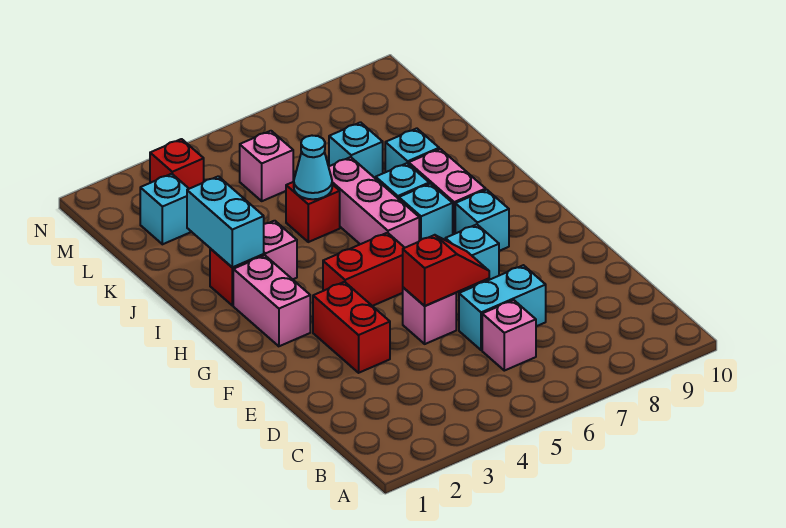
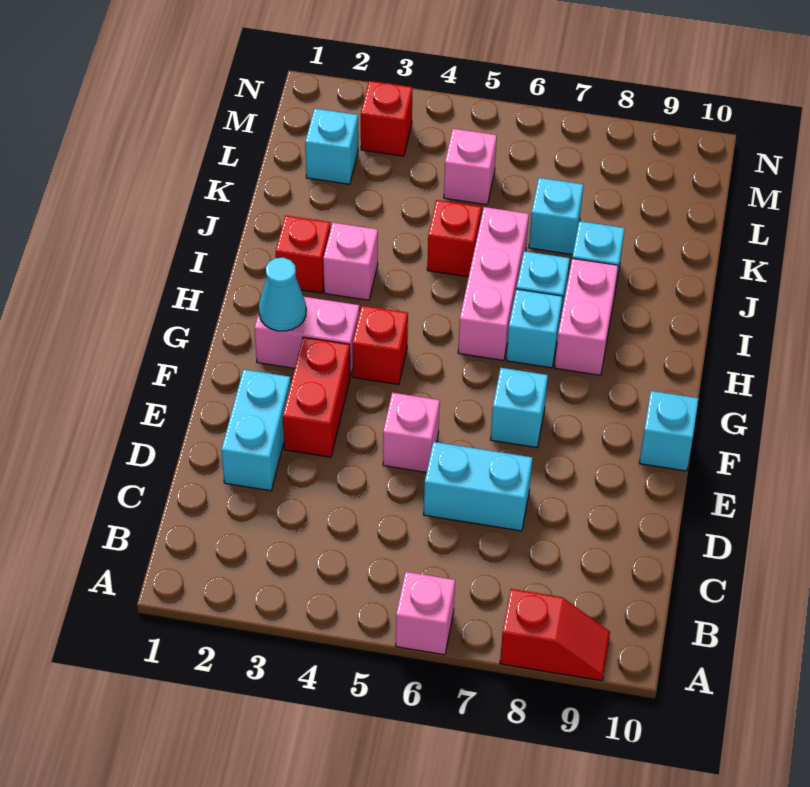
pink 1x1 brick [482,300,536,371] -> pink 1x1 brick moved to [396,572,455,655]
red 1x2 slope [403,235,489,306] -> red 1x2 slope moved to [500,589,610,681]
pink 1x2 brick [233,255,310,346] -> pink 1x2 brick turned to [255,297,359,377]
red 1x2 brick [323,233,405,306] -> red 1x1 brick [353,306,408,385]
cyan 1x1 brick [455,190,509,251] -> cyan 1x1 brick moved to [639,391,699,471]
cyan 1x2 brick [187,176,264,267] -> cyan 1x2 brick moved to [221,369,291,491]
cyan 1x1 cone [294,136,332,199] -> cyan 1x1 cone moved to [259,258,306,331]

